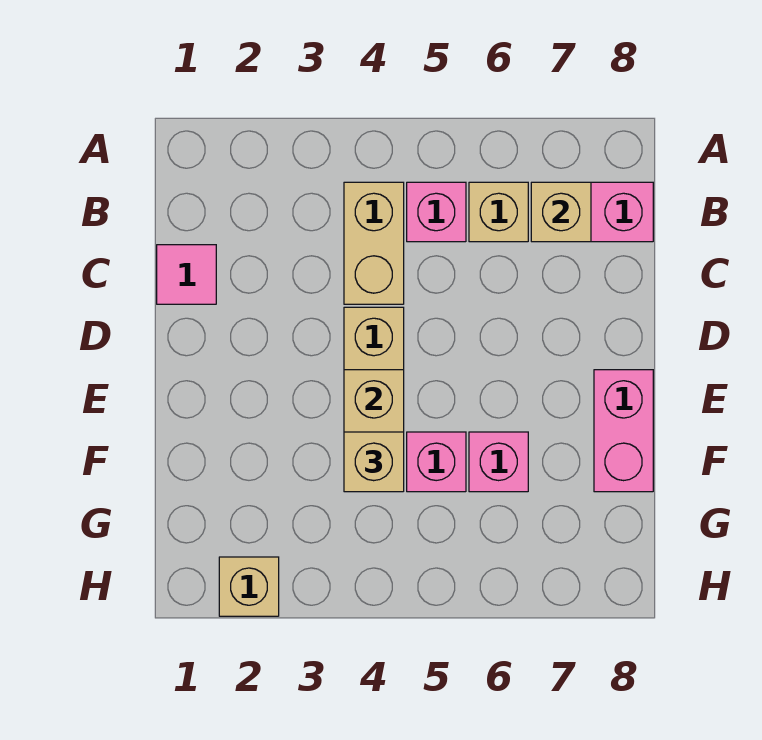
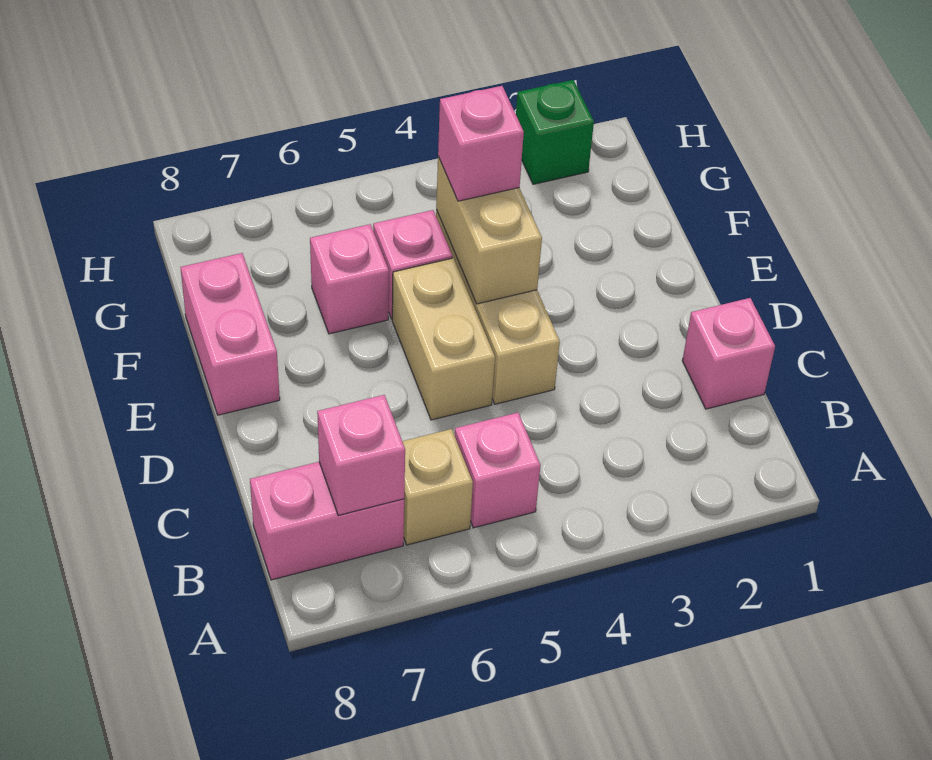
tan 1x2 brick [344,182,404,304] -> tan 1x2 brick moved to [392,258,495,420]
tan 1x1 brick [531,182,591,242] -> pink 1x1 brick [317,395,405,515]
pink 1x1 tile [157,245,216,304] -> pink 1x1 brick [682,298,775,409]
tan 1x1 brick [344,432,404,492] -> pink 1x1 brick [438,86,524,201]
tan 1x1 brick [219,557,279,616] -> green 1x1 brick [516,80,594,184]

